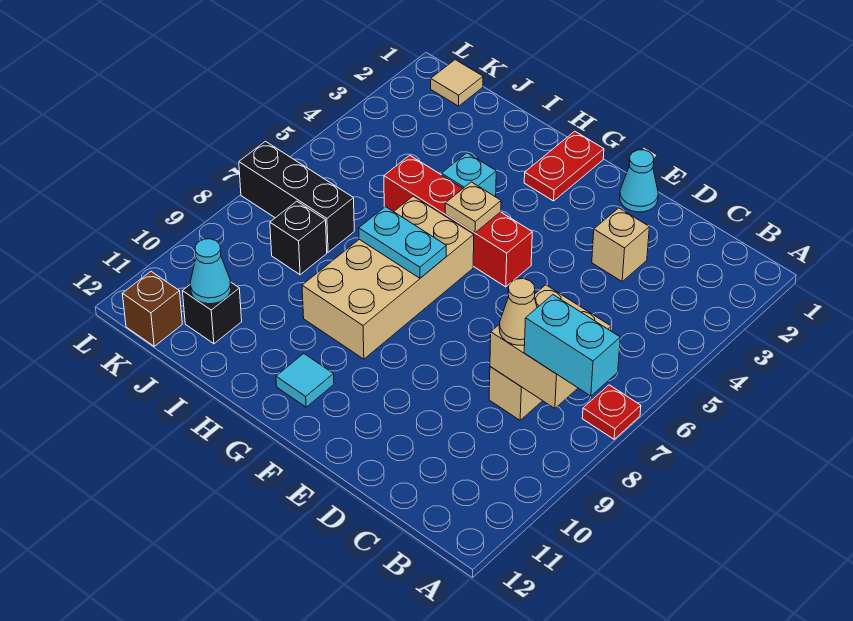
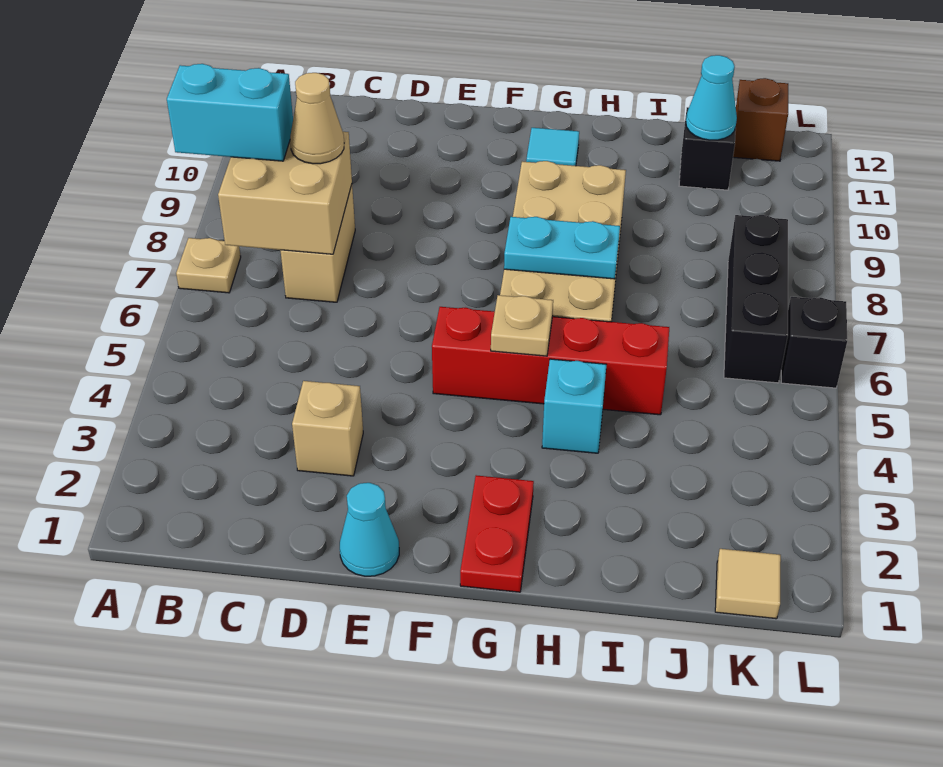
red 1x1 plate [582,385,641,439] -> tan 1x1 plate [176,238,241,293]
black 1x3 brick [239,141,354,252] -> black 1x3 brick turned to [724,215,788,383]
black 1x1 brick [270,201,327,275] -> black 1x1 brick moved to [781,297,847,388]

